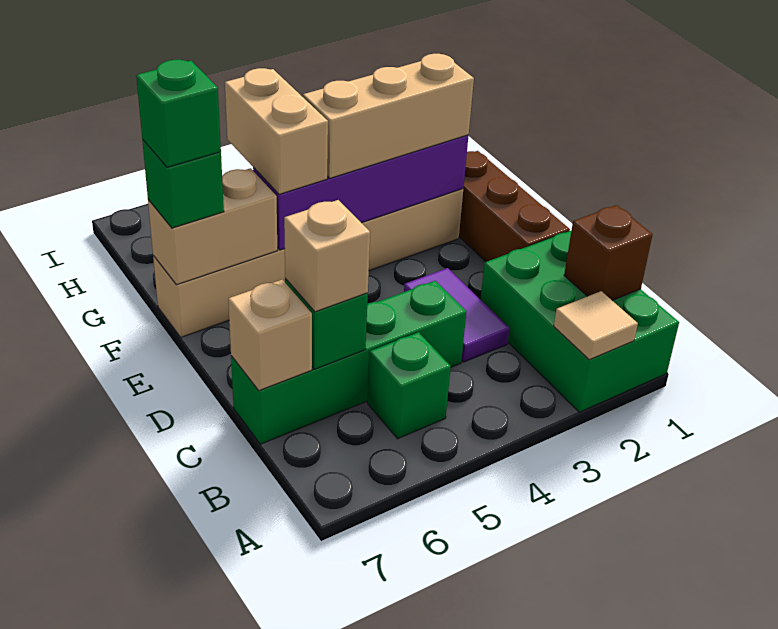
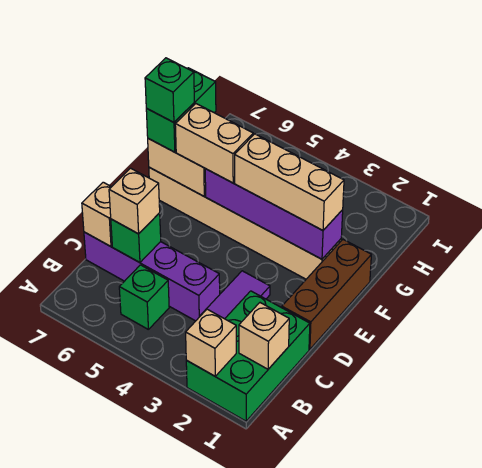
tan 1x1 tile [554,291,638,360] -> tan 1x1 brick [186,309,236,376]
brown 1x1 brick [564,205,653,300] -> tan 1x1 brick [239,303,289,369]
green 1x4 brick [231,281,466,444] -> purple 1x4 brick [84,232,220,321]
tan 1x2 brick [225,68,328,194] -> tan 1x2 brick turned to [175,104,253,183]
green 1x1 brick [142,140,224,228] -> green 1x2 brick [146,68,216,152]

